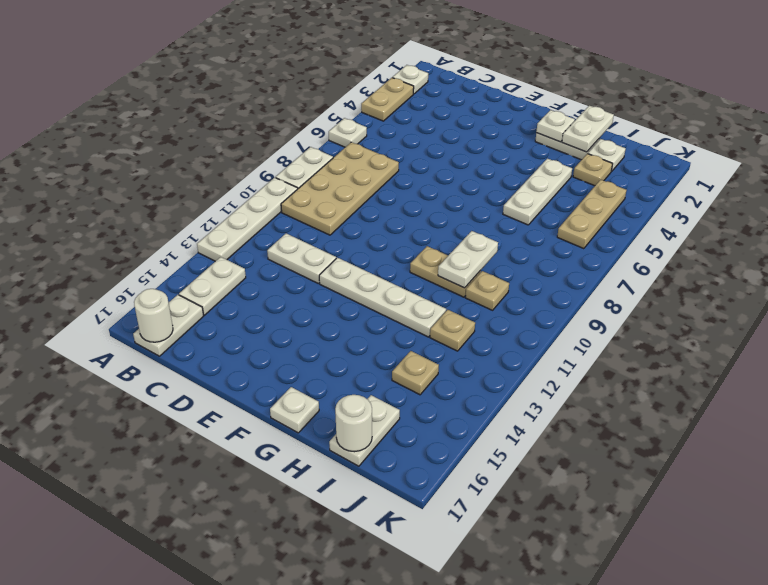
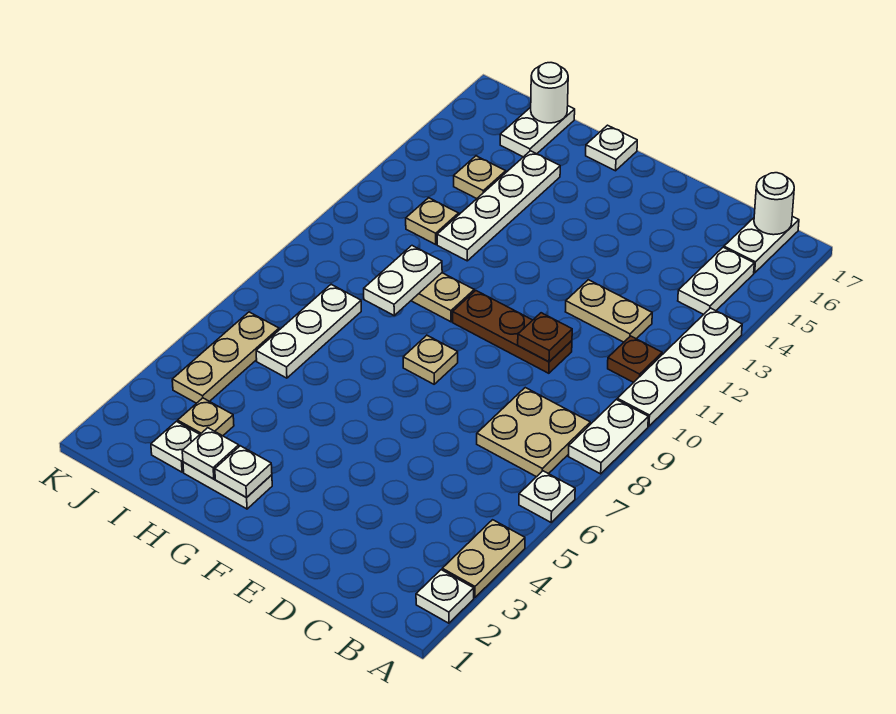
tan 2x4 plate [281,142,399,235] -> tan 2x2 plate [477,388,590,477]
none -> brown 1x1 plate [608,336,662,382]
white 1x2 plate [267,234,336,283] -> tan 1x2 plate [566,280,652,342]
none -> brown 1x3 plate [453,291,572,373]
none -> brown 1x1 plate [518,313,572,362]
white 1x4 plate [319,258,446,337] -> white 1x4 plate turned to [437,151,560,261]
white 1x2 plate [562,106,614,152] -> white 1x1 plate [182,428,239,479]
white 1x3 plate [503,159,572,225] -> white 1x3 plate moved to [256,284,361,378]
tan 1x1 plate [465,271,509,310] -> tan 1x1 plate moved to [403,335,458,384]

